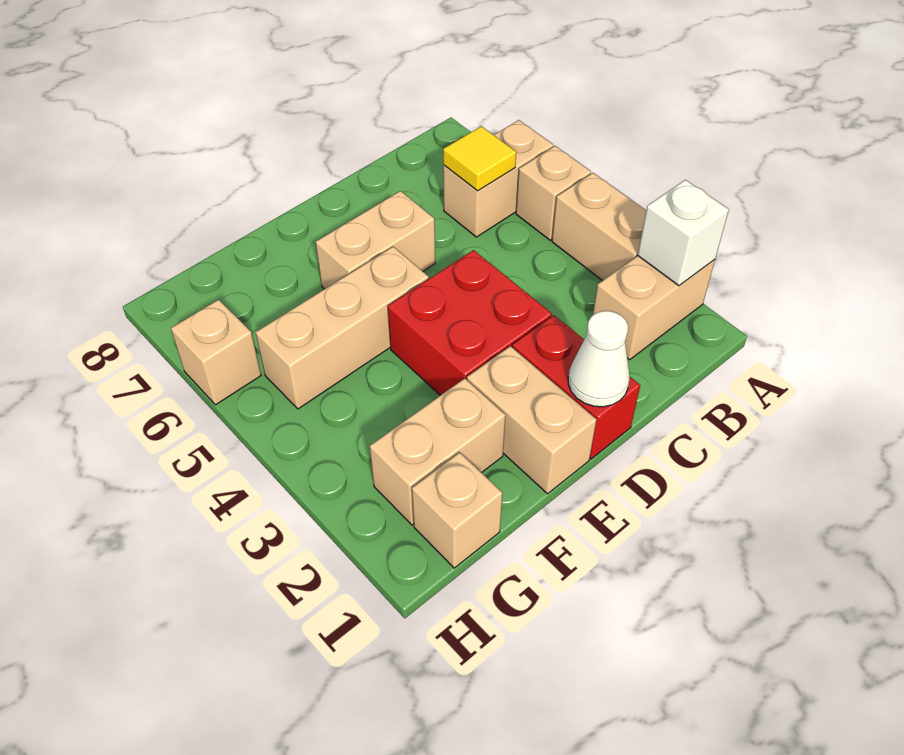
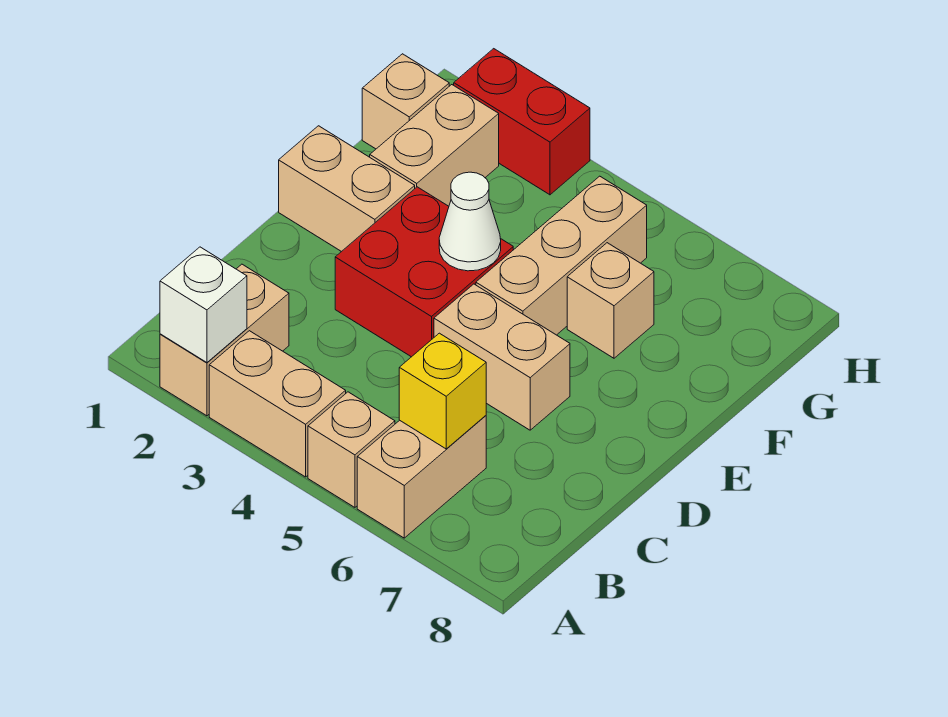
yellow 1x1 tile [443,126,516,191] -> yellow 1x1 brick [399,333,486,449]
red 1x2 brick [512,315,640,459] -> red 1x2 brick moved to [454,49,590,195]
white 1x1 cone [568,311,629,407] -> white 1x1 cone moved to [439,172,501,271]
tan 1x2 brick [316,191,435,289] -> tan 1x2 brick turned to [434,284,570,430]
tan 1x1 brick [171,300,261,405] -> tan 1x1 brick moved to [567,243,654,358]

